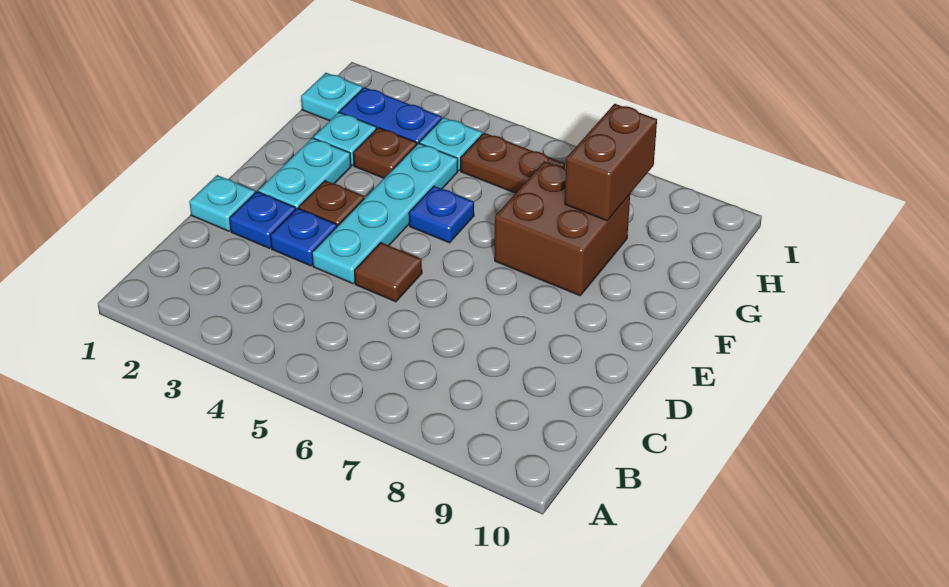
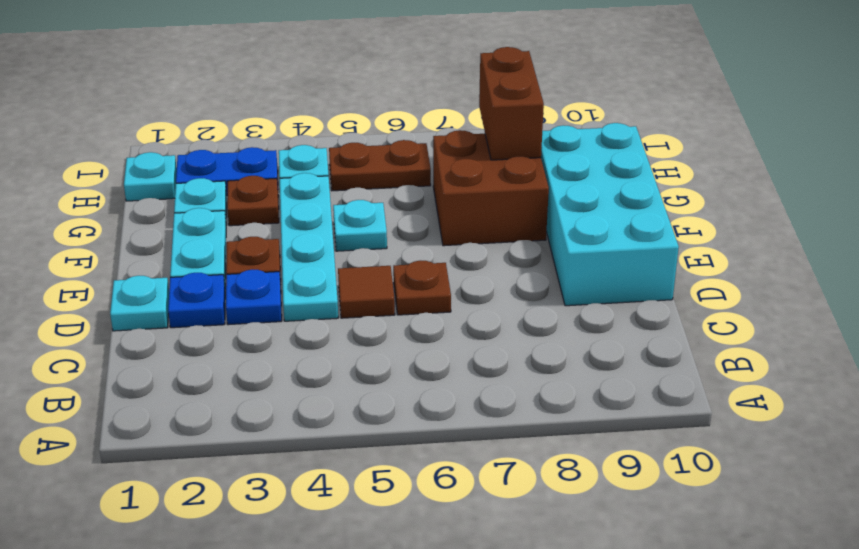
none -> brown 1x1 plate [393,261,451,315]
none -> cyan 2x4 brick [541,123,679,306]
blue 1x1 plate [409,186,474,243] -> cyan 1x1 plate [333,200,387,251]

